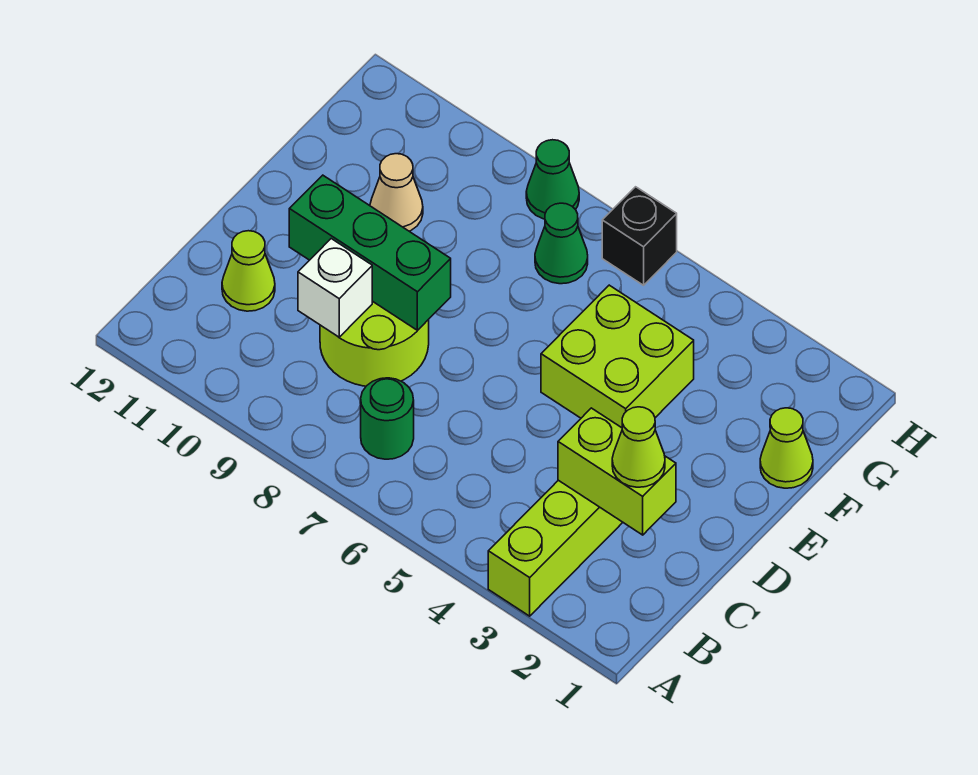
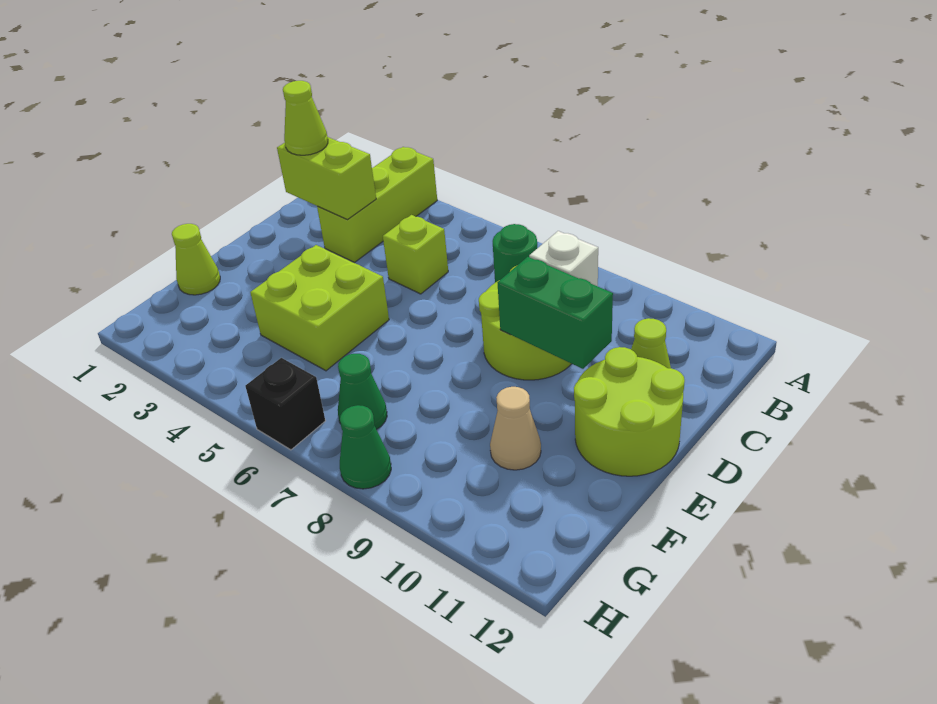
none -> lime 1x1 brick [383,215,448,294]
green 1x3 brick [289,175,451,331] -> green 1x2 brick [497,257,613,369]
none -> lime 2x2 round brick [574,347,685,476]

